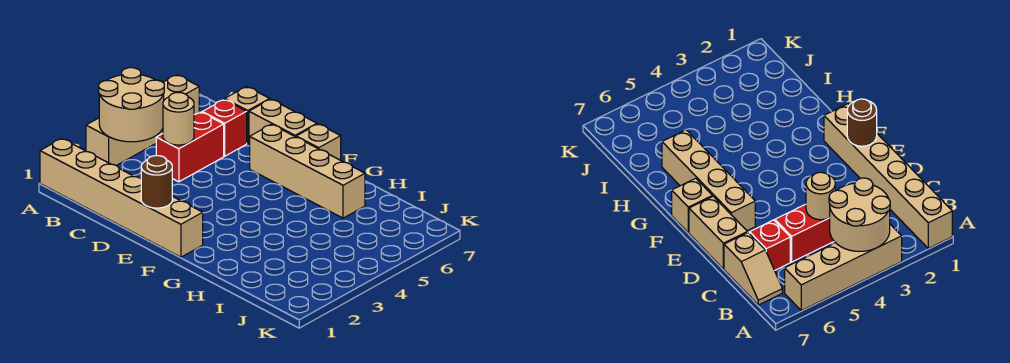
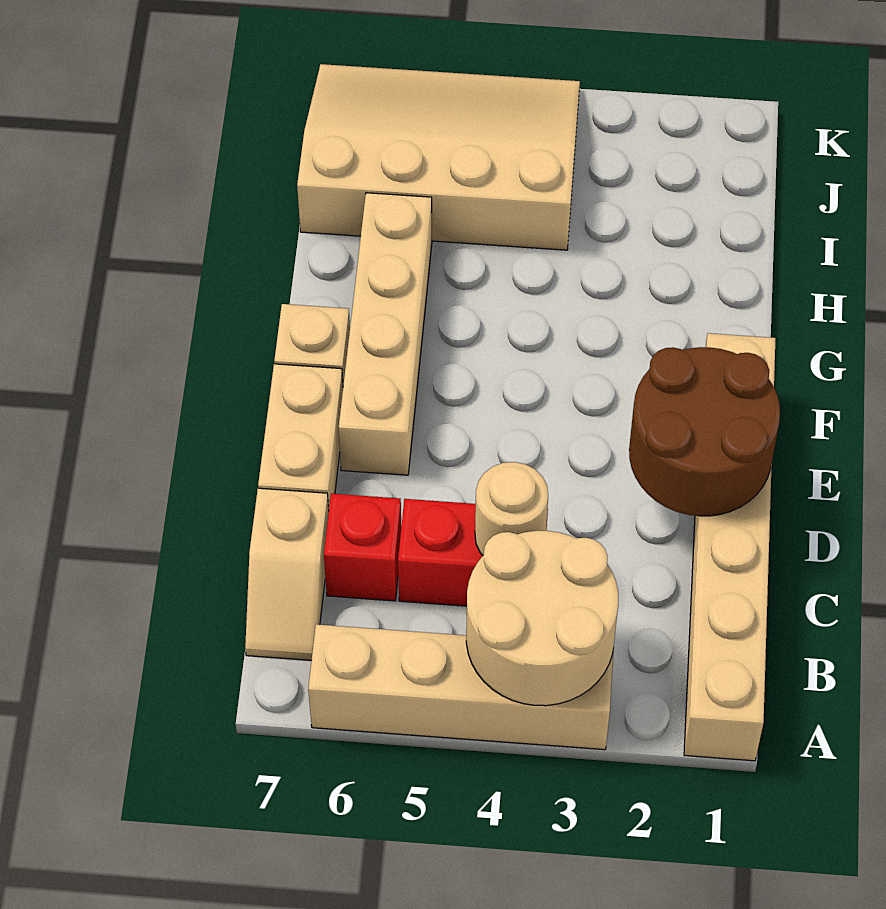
brown 1x1 round brick [141,156,172,208] -> brown 2x2 round brick [629,347,780,516]
none -> tan 3x4 slope [297,64,580,250]

